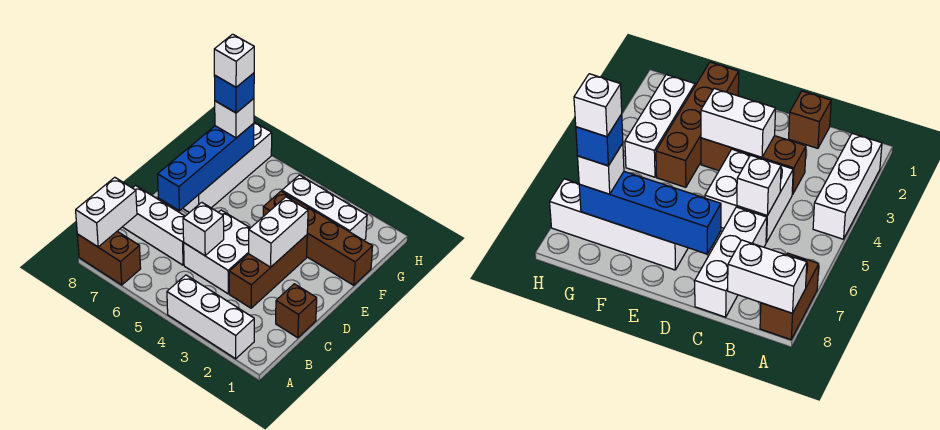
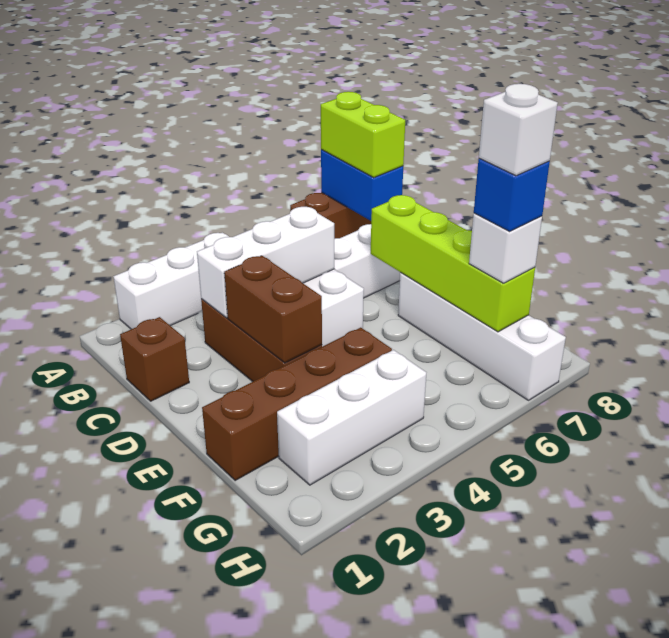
white 1x2 brick [76,177,137,247] -> blue 1x2 brick [321,150,403,221]
none -> lime 1x2 brick [321,92,405,177]
white 1x1 brick [183,202,224,256] -> white 1x3 brick [197,207,334,318]
white 1x2 brick [249,197,308,267] -> brown 1x2 brick [224,256,322,363]
blue 1x4 brick [158,124,254,211] -> lime 1x4 brick [371,195,535,332]

